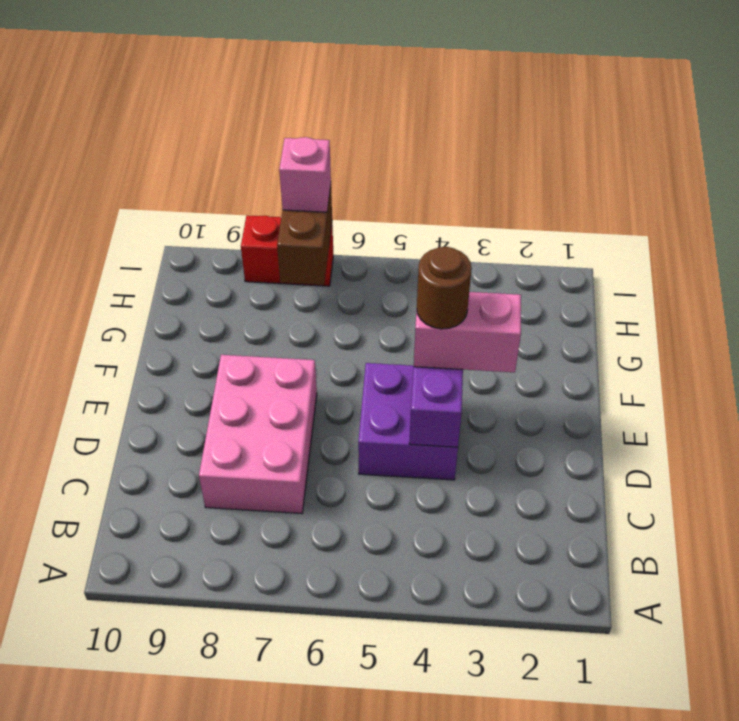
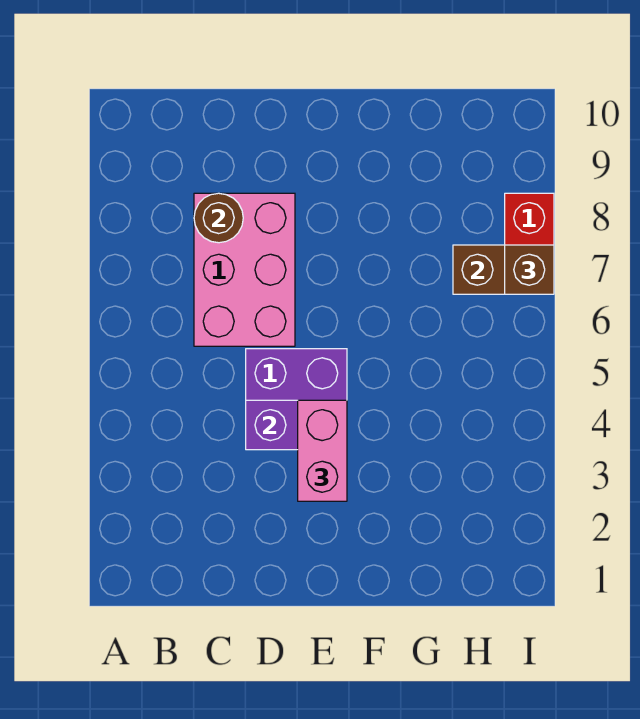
pink 2x3 brick [199,355,317,514] -> pink 2x3 brick turned to [194,193,295,346]
brown 1x1 round brick [417,247,472,329] -> brown 1x1 round brick moved to [194,193,243,243]
pink 1x1 brick [279,137,331,212] -> brown 1x1 brick [505,245,554,294]

